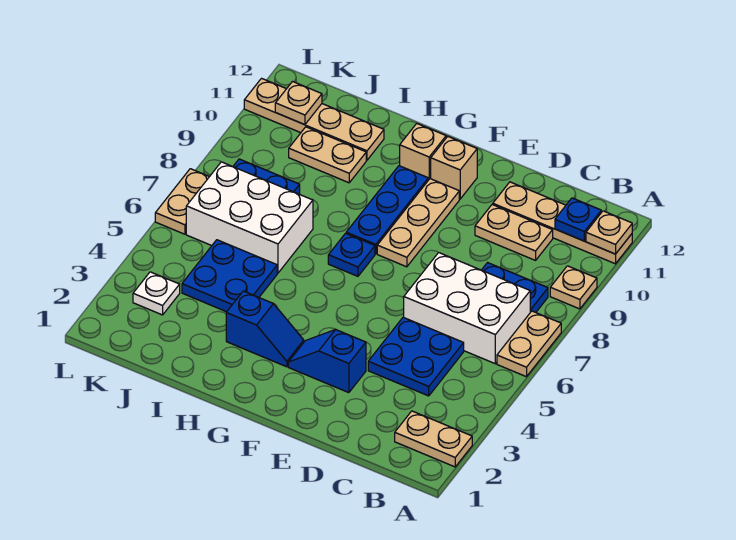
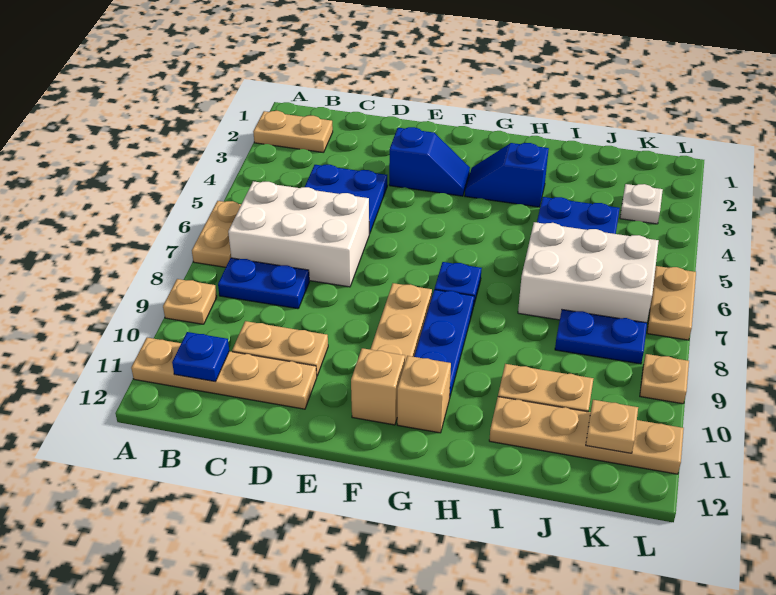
tan 1x1 plate [586,211,632,254] -> tan 1x1 plate moved to [640,354,689,404]

